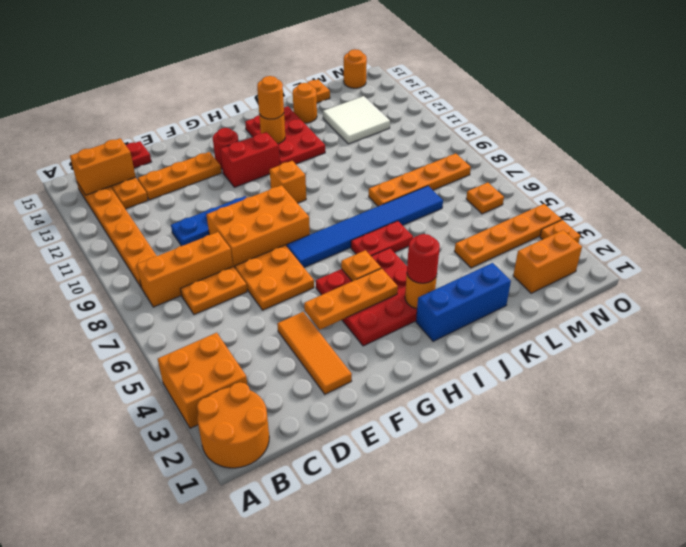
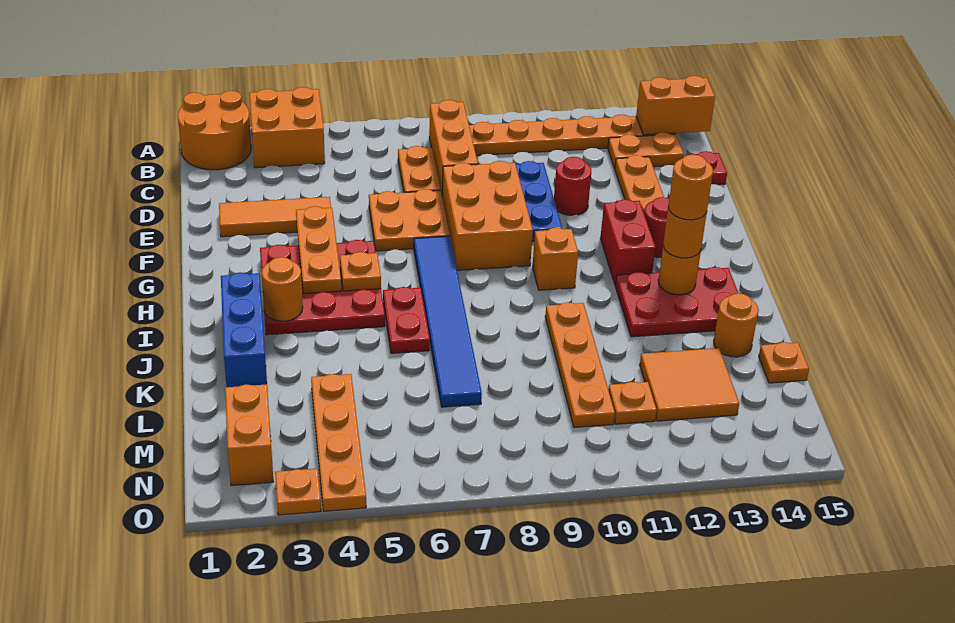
orange 1x2 brick [70,138,136,195] -> orange 1x2 brick turned to [636,76,715,135]
red 1x1 round brick [407,234,440,283] -> red 1x1 round brick moved to [554,157,591,216]
orange 1x4 plate [369,154,471,206] -> orange 1x4 plate moved to [545,302,615,427]
white 2x2 tile [323,96,390,144] -> orange 2x2 tile [640,348,739,421]
orange 1x1 plate [466,183,504,214] -> orange 1x1 plate moved to [608,382,657,424]
orange 1x1 round brick [344,49,367,88] -> orange 1x1 round brick moved to [668,154,713,220]

